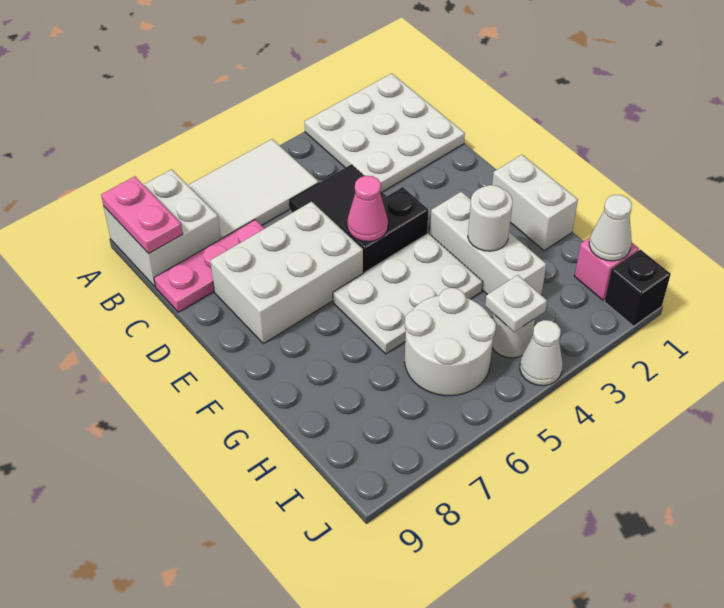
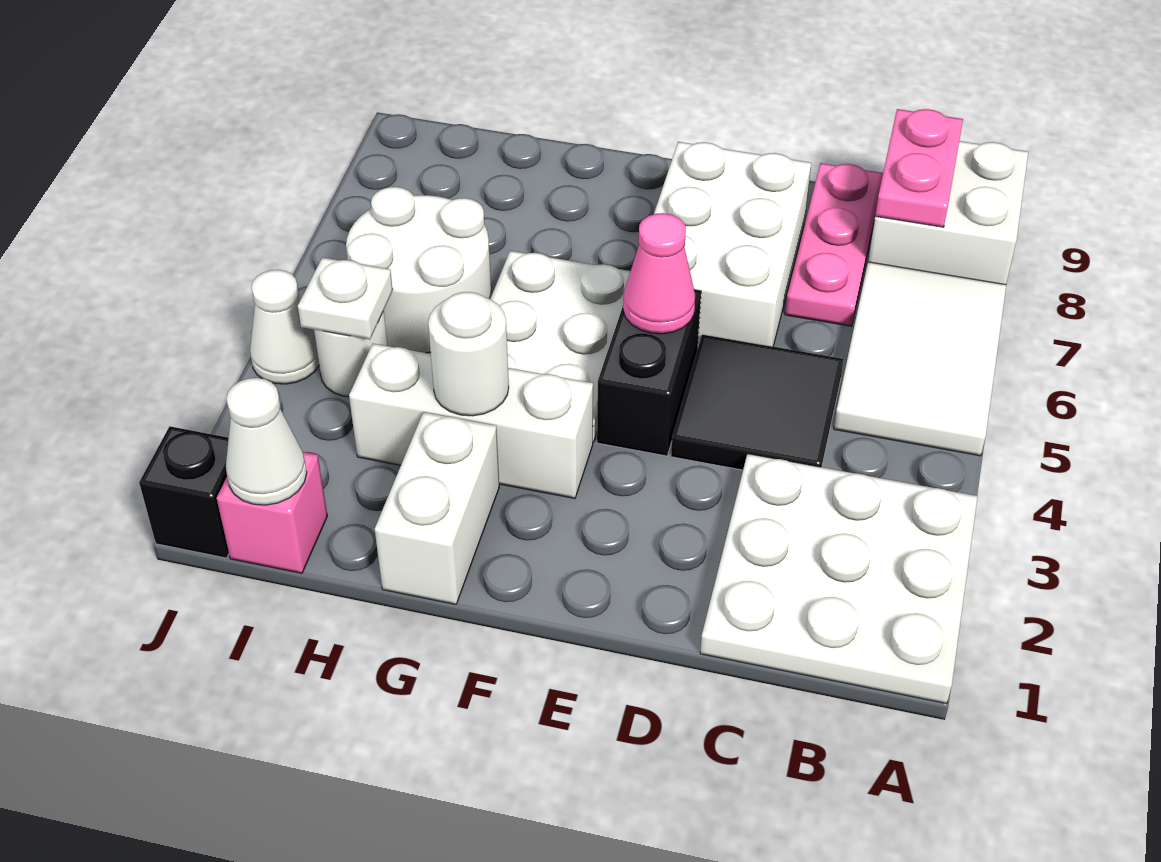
pink 1x2 plate [101,177,183,254] -> pink 1x2 plate turned to [875,109,963,227]
white 1x2 brick [492,155,578,251] -> white 1x2 brick turned to [375,412,499,604]

